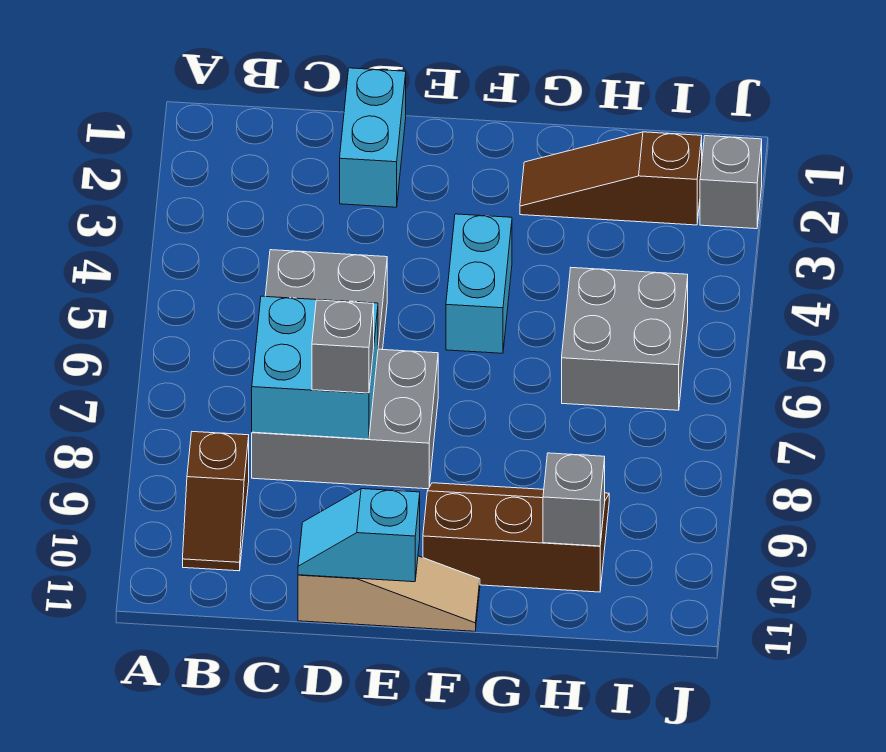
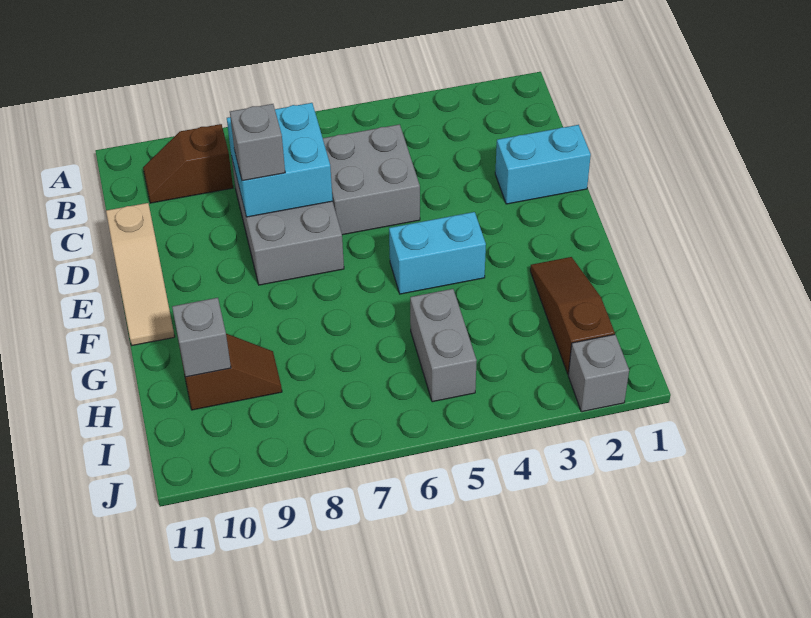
cyan 1x2 slope [298,489,420,582] -> none
brown 2x3 slope [423,483,609,592] -> brown 1x2 slope [181,334,282,410]
grey 2x2 brick [562,268,688,410] -> grey 1x2 brick [410,289,477,402]

